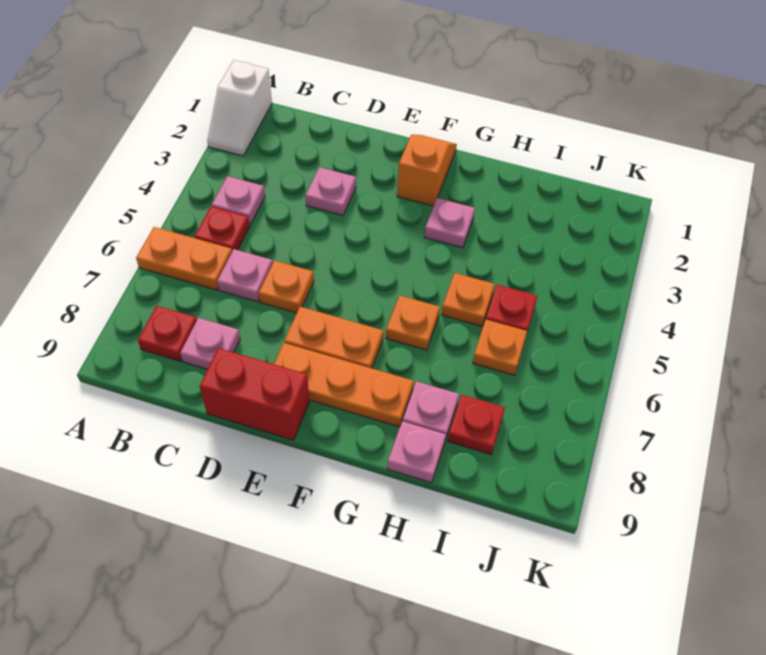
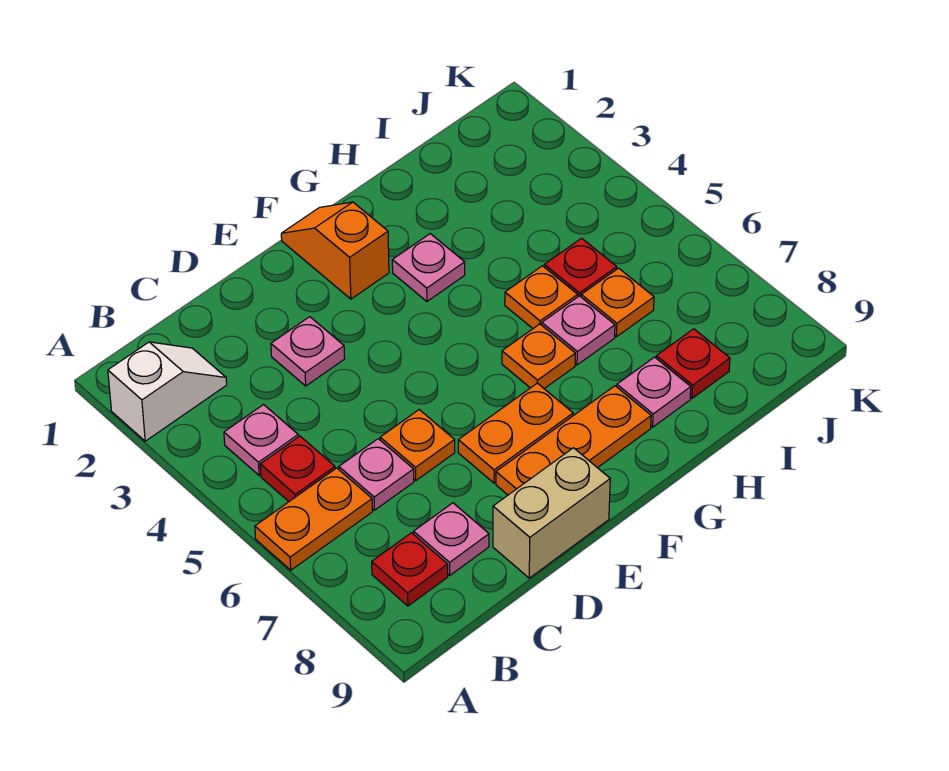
white 1x2 slope [207,60,272,156] -> white 1x2 slope turned to [108,342,227,441]
red 1x2 brick [199,348,309,440] -> tan 1x2 brick [493,448,610,578]
pink 1x1 plate [387,421,446,483] -> pink 1x1 plate moved to [542,296,615,365]

